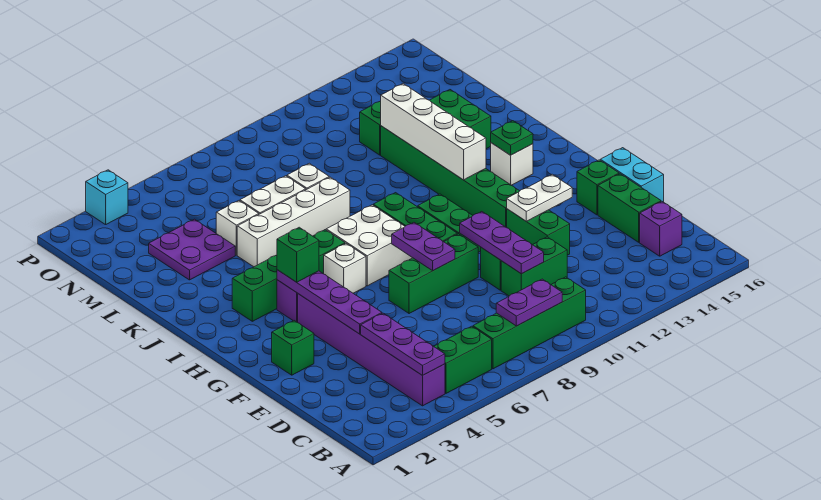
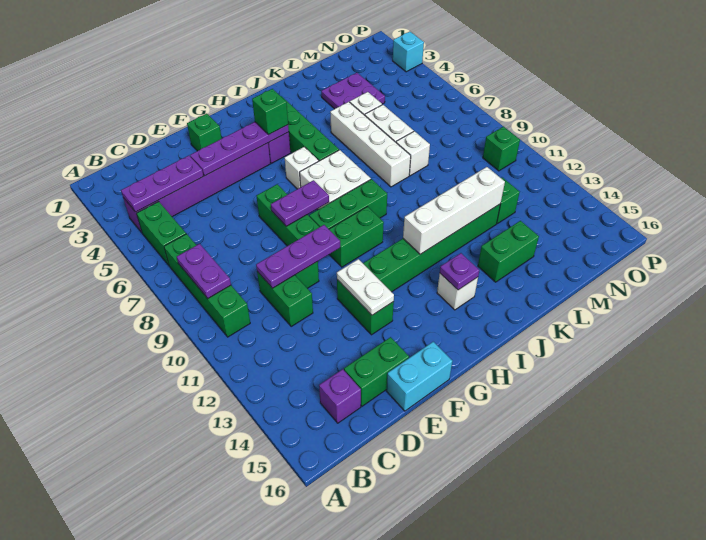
green 1x2 brick [507,209,570,255] -> green 1x2 brick turned to [337,280,394,335]
green 1x1 brick [577,160,619,215] -> green 1x1 brick moved to [483,126,520,171]
green 1x1 plate [491,121,533,155] -> purple 1x1 plate [440,253,479,290]

